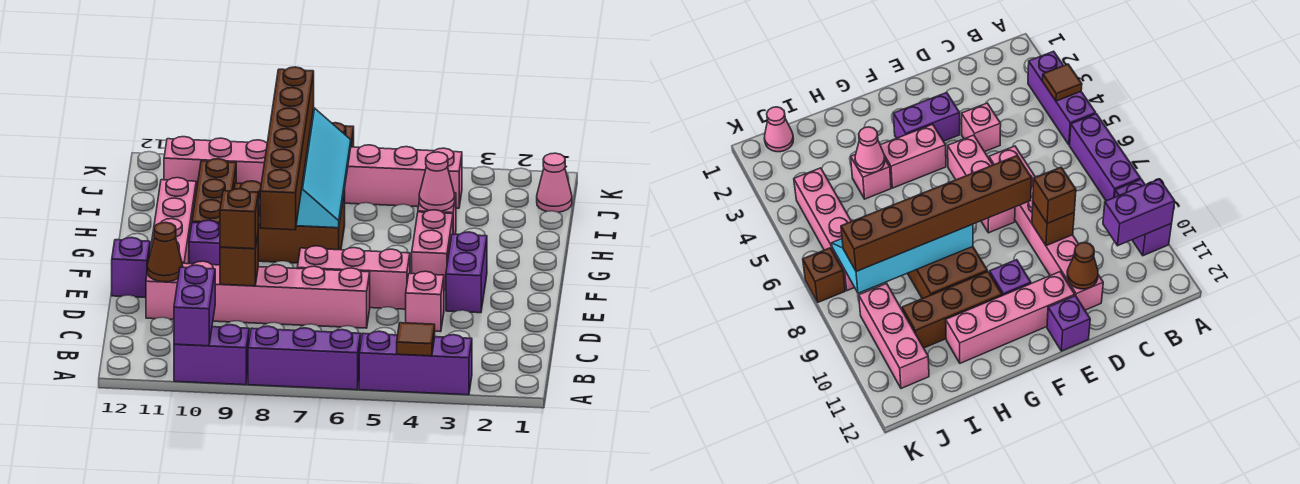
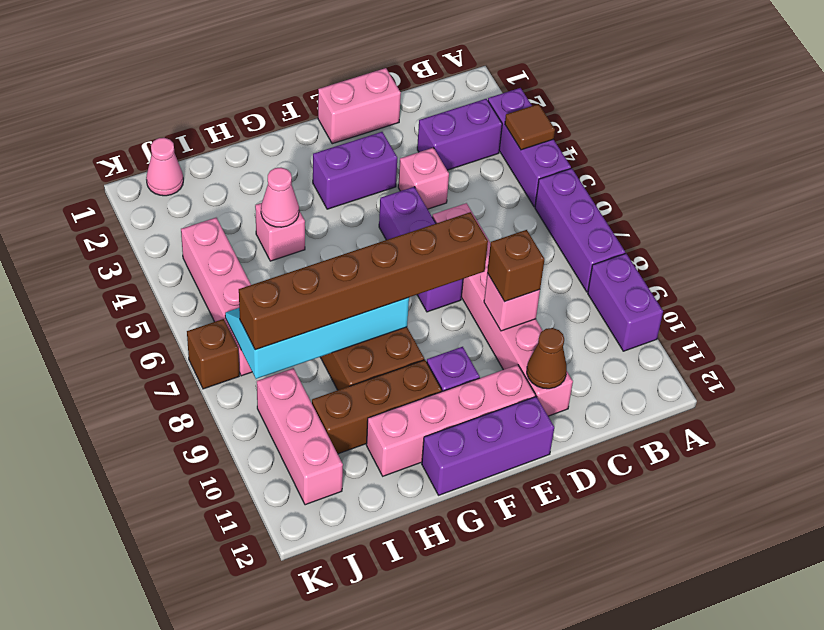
purple 1x2 brick [174,265,215,346] -> purple 1x2 brick moved to [417,99,502,170]
brown 1x1 brick [220,235,258,286] -> pink 1x1 brick [484,273,540,331]
pink 1x3 brick [297,246,410,309] -> purple 1x3 brick [379,187,463,312]
purple 1x1 brick [112,237,150,298] -> purple 1x3 brick [422,397,554,495]
pink 1x2 brick [412,210,453,290] -> pink 1x2 brick moved to [318,68,401,144]

